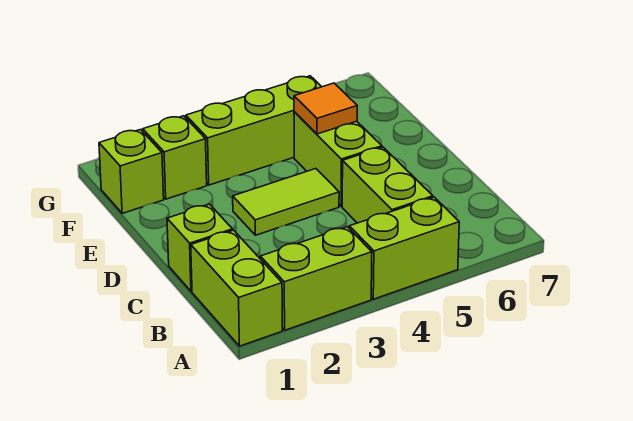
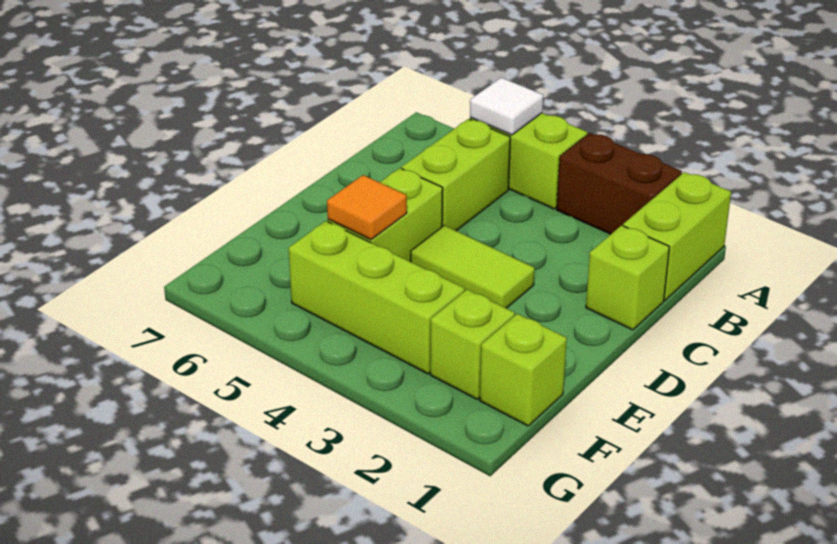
lime 1x2 brick [260,227,372,330] -> brown 1x2 brick [557,133,682,234]
none -> white 1x1 tile [470,78,543,135]

